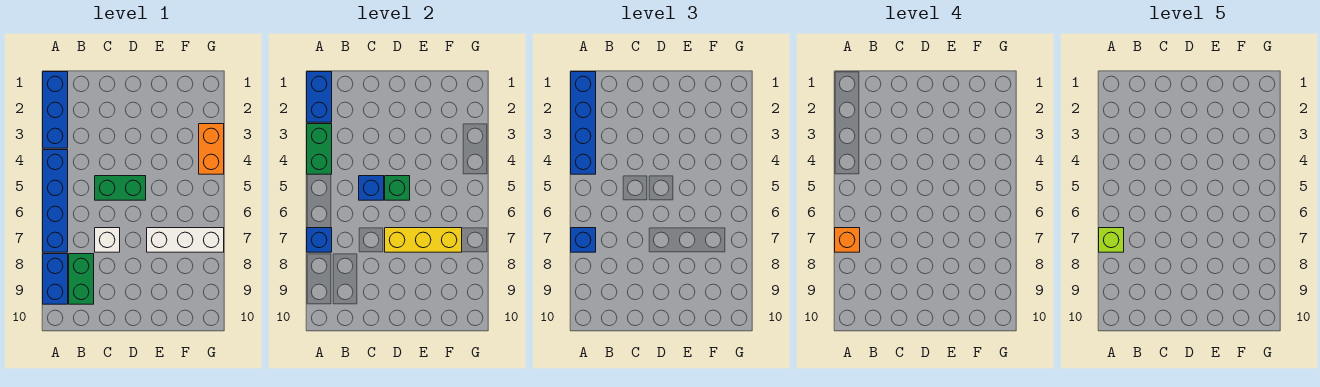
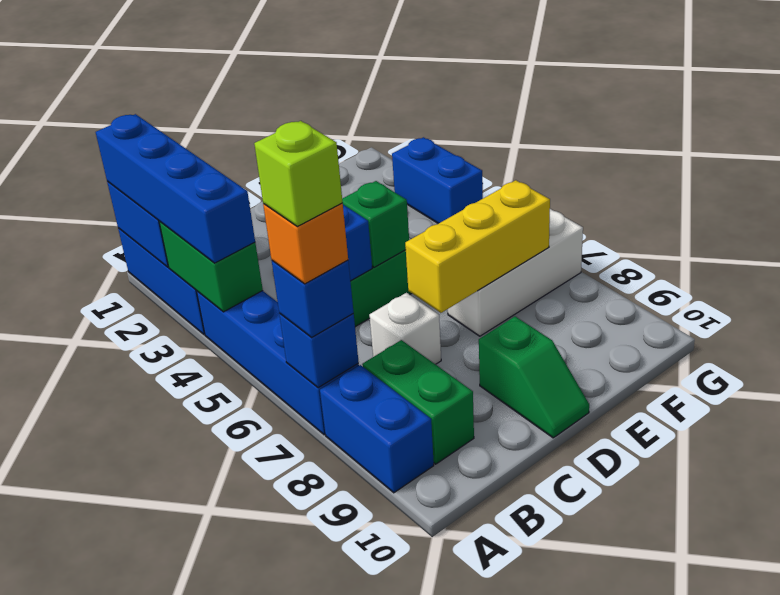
none -> green 1x2 slope [479,317,589,438]
orange 1x2 brick [199,124,224,174] -> blue 1x2 brick [392,137,483,224]

